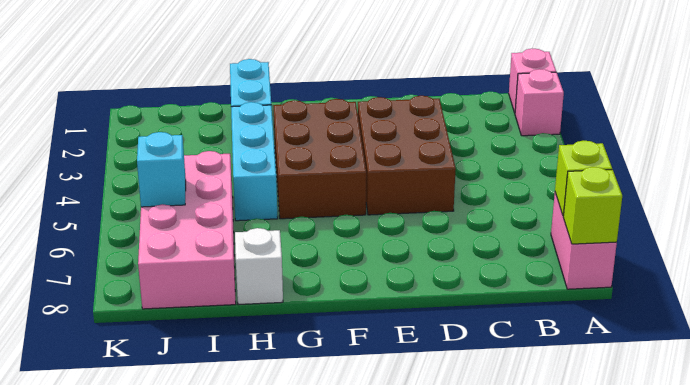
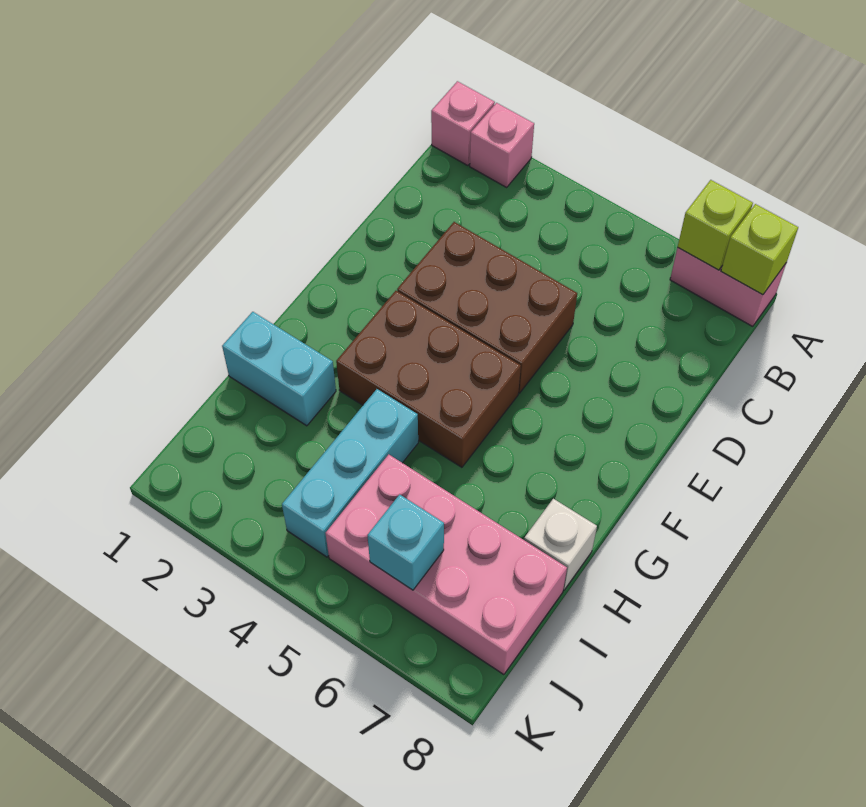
cyan 1x3 brick [231,102,278,221] -> cyan 1x3 brick turned to [282,389,418,557]

